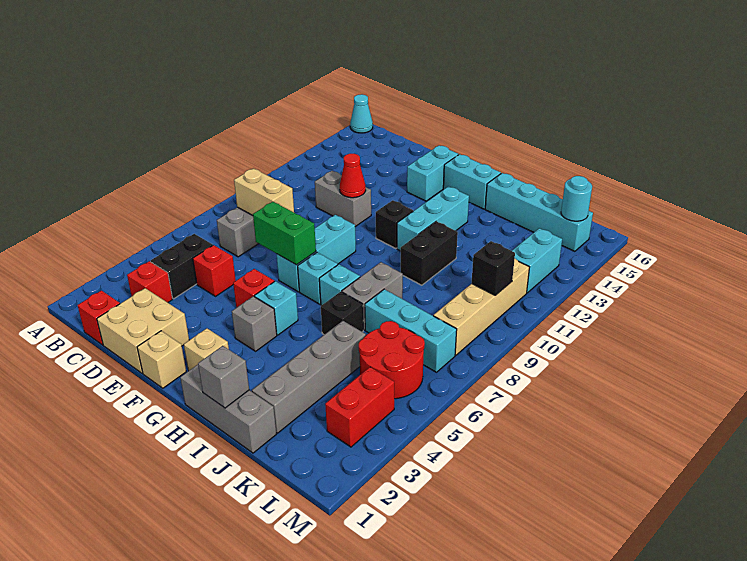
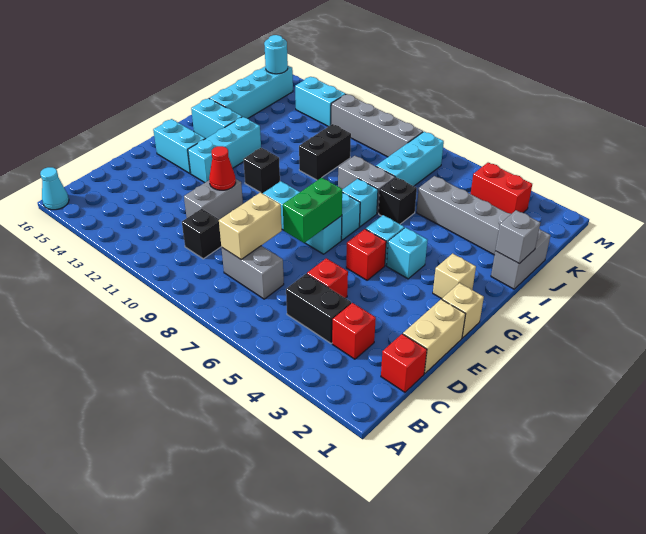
tan 2x2 brick [97,288,189,373] -> tan 1x2 brick [403,299,465,374]
grey 1x1 brick [232,296,277,351] -> cyan 1x1 brick [387,227,428,279]
cyan 1x2 brick [443,154,501,209] -> cyan 1x2 brick turned to [191,98,242,139]
grey 1x3 brick [180,365,276,453] -> grey 1x2 brick [491,229,551,289]
cyan 1x3 brick [397,186,469,251] -> cyan 1x3 brick turned to [188,117,261,183]
black 1x2 brick [401,221,458,285] -> black 1x2 brick turned to [299,124,351,180]
red 2x2 round brick [359,321,425,399] -> none
tan 1x4 brick [433,259,529,355] -> grey 1x4 brick [331,94,423,157]
black 1x1 brick [472,241,515,295] -> black 1x1 brick moved to [182,209,221,259]

